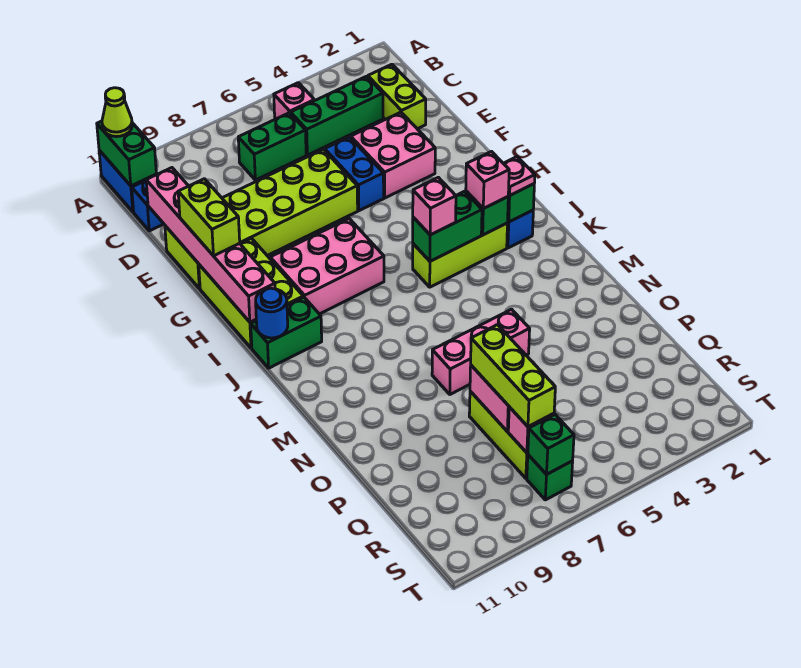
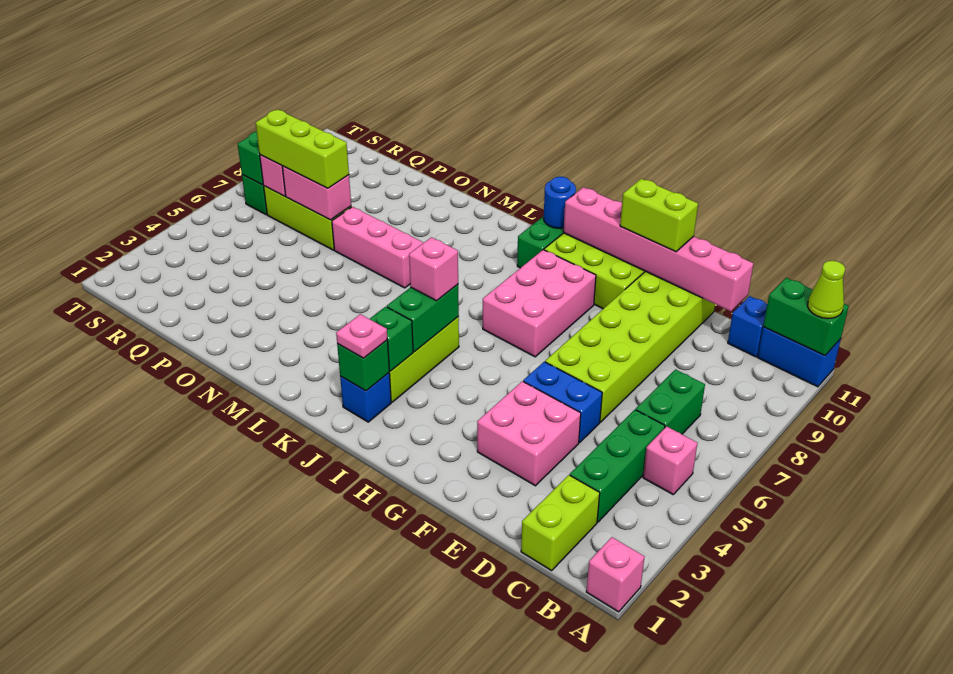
lime 1x2 brick [368,64,426,129] -> lime 1x2 brick turned to [521,475,600,571]
pink 1x1 brick [466,152,509,209] -> pink 1x1 brick moved to [586,537,645,612]
pink 1x3 brick [432,309,530,394] -> pink 1x3 brick turned to [332,207,424,288]

